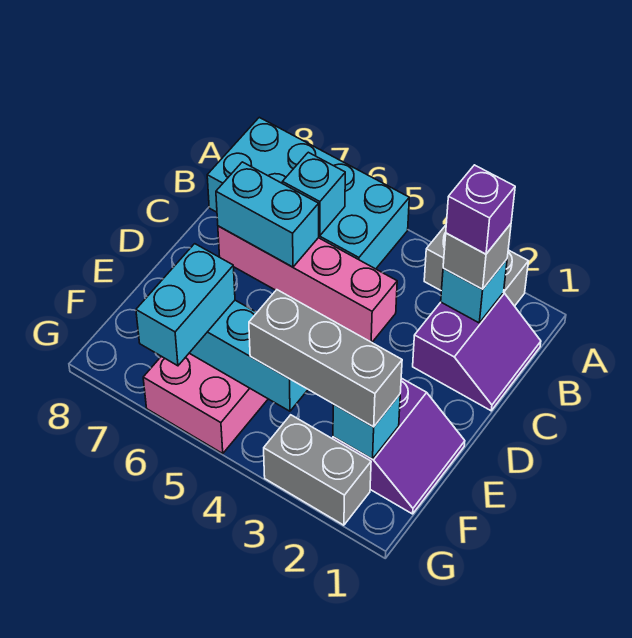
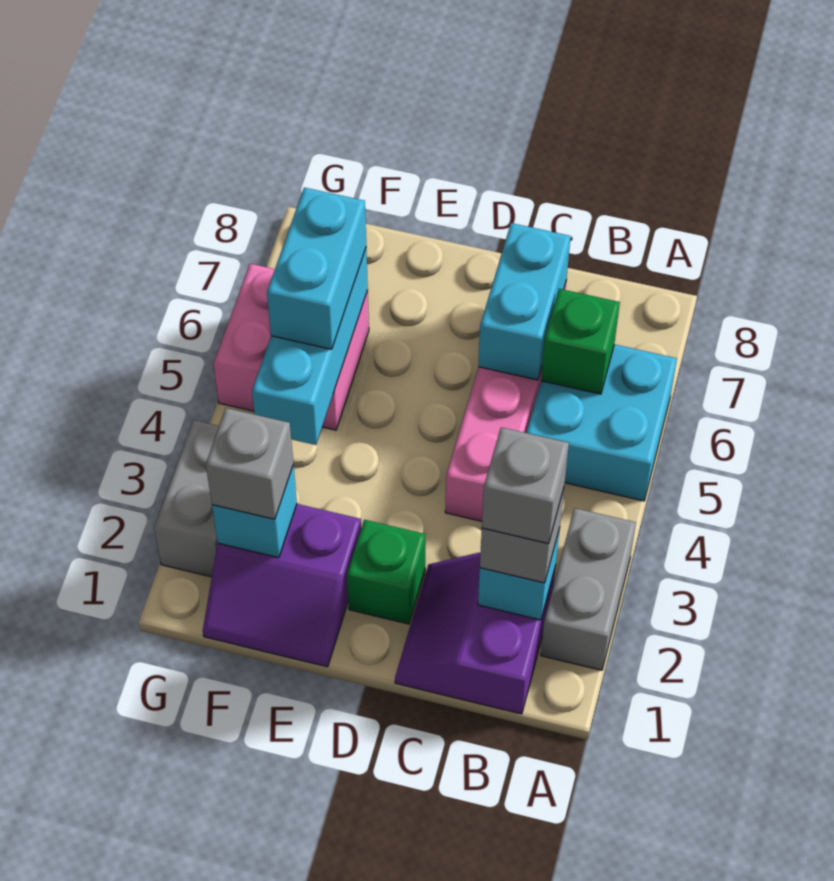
cyan 2x4 brick [207,117,409,269] -> cyan 2x2 brick [527,344,677,501]
purple 2x2 slope [413,293,541,411] -> purple 2x2 slope turned to [395,552,556,714]
purple 1x1 brick [446,165,515,254] -> grey 1x1 brick [482,427,569,544]
cyan 1x1 brick [282,152,345,236] -> green 1x1 brick [541,289,620,394]
none -> green 1x1 brick [347,520,426,624]
grey 1x3 brick [249,290,402,427] -> grey 1x1 brick [206,408,293,519]
cyan 1x2 brick [136,244,235,366] -> cyan 1x2 brick turned to [267,188,366,349]

